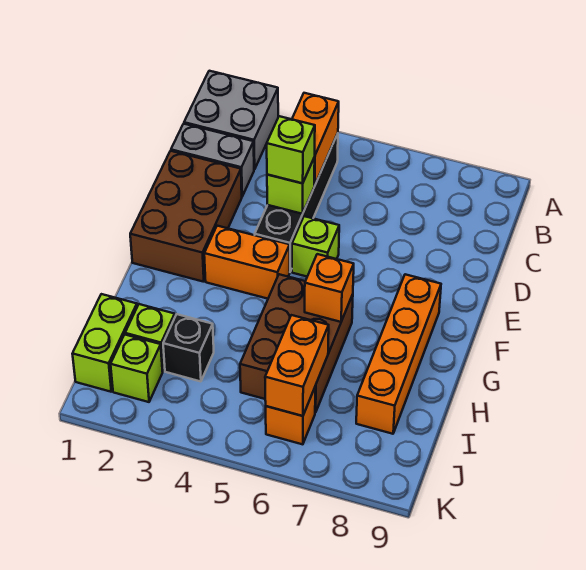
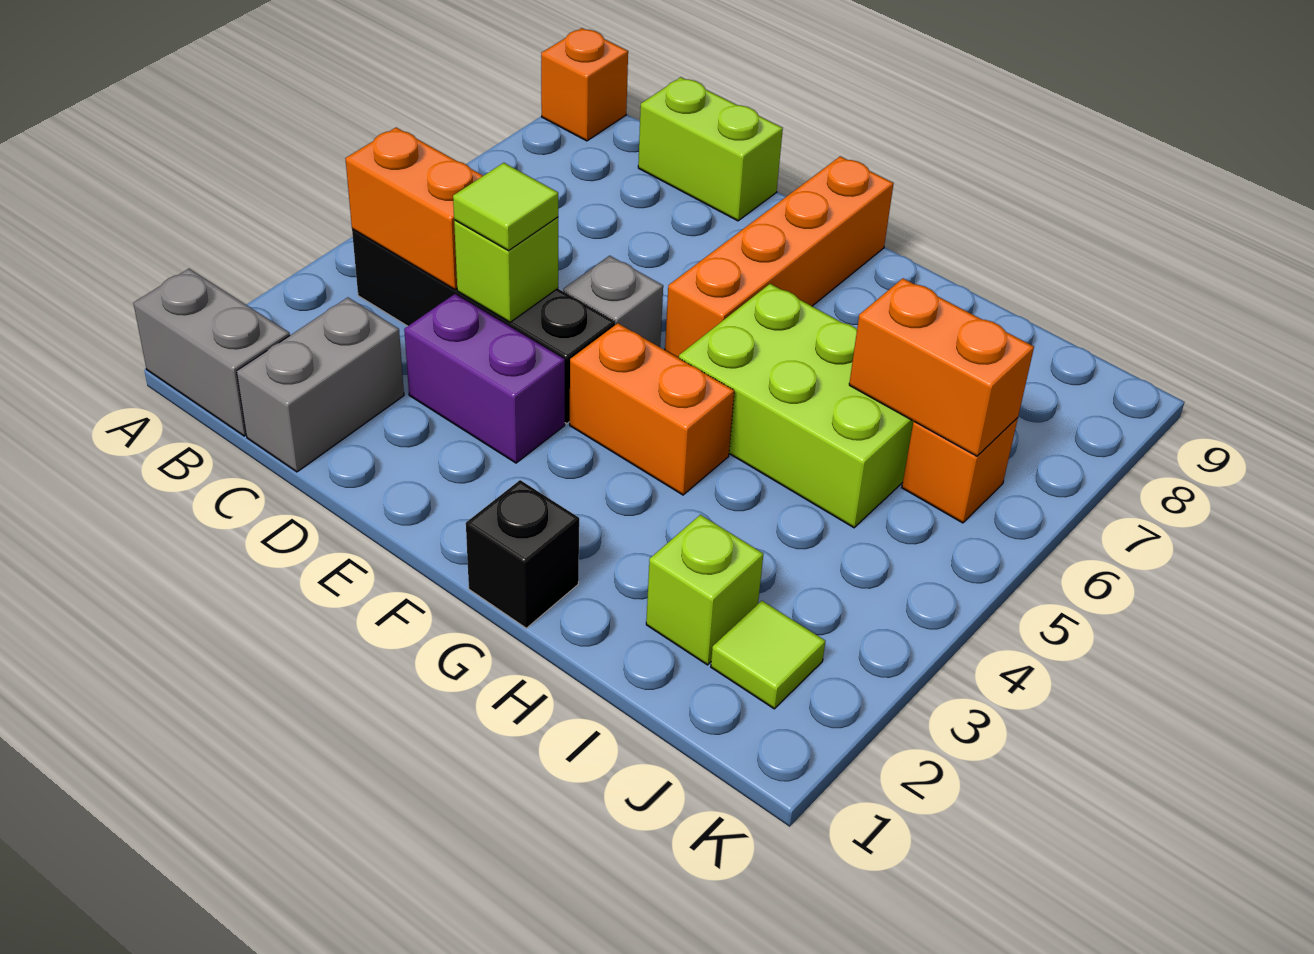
grey 2x2 brick [184,71,278,169] -> grey 1x2 brick [133,269,290,436]
brown 2x3 brick [130,151,242,282] -> none
none -> purple 1x2 brick [404,294,565,463]
lime 1x1 brick [267,116,315,183] -> lime 1x1 tile [453,163,558,251]
lime 1x1 brick [292,216,339,276] -> grey 1x1 brick [563,256,663,347]
orange 1x2 brick [204,226,290,299] -> orange 1x2 brick turned to [570,323,734,495]
orange 1x4 brick [356,274,441,434] -> orange 1x4 brick turned to [665,156,894,358]
brown 2x3 brick [240,274,353,413] -> lime 2x3 brick [679,284,914,528]
orange 1x1 brick [305,254,354,322] -> orange 1x1 brick moved to [541,28,628,141]
lime 1x2 brick [73,294,137,392] -> lime 1x2 brick moved to [638,77,783,221]
black 1x1 brick [163,314,214,382] -> black 1x1 brick moved to [466,480,579,628]
lime 1x1 brick [111,335,163,402] -> lime 1x1 tile [711,601,825,709]

